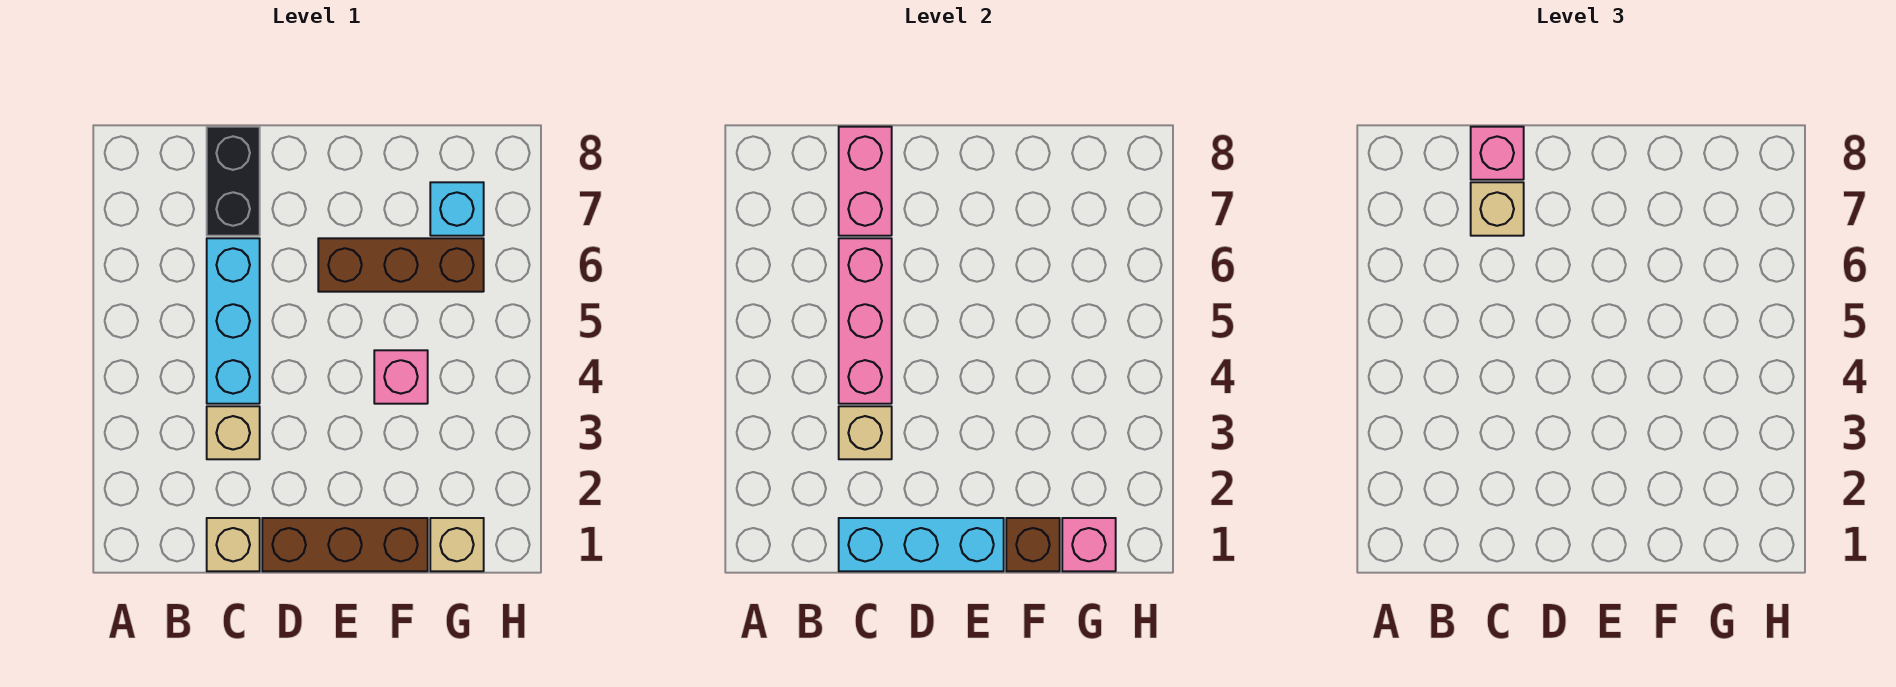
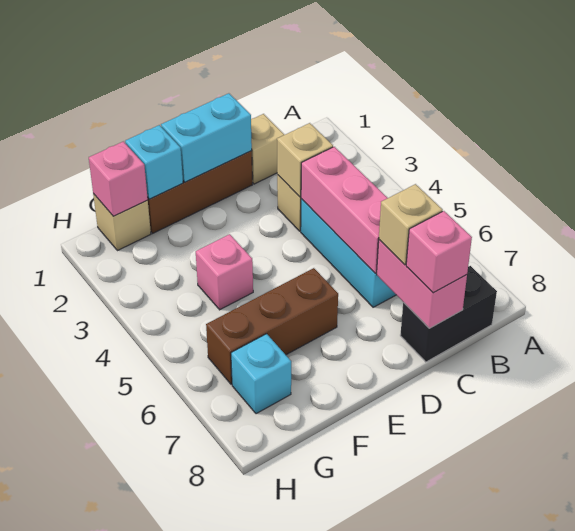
cyan 1x3 brick [839,518,1004,571] -> cyan 1x2 brick [161,93,252,182]
black 1x2 brick [207,127,260,236] -> black 1x2 brick turned to [400,266,497,362]
brown 1x1 brick [1006,518,1060,571] -> cyan 1x1 brick [125,125,183,199]

